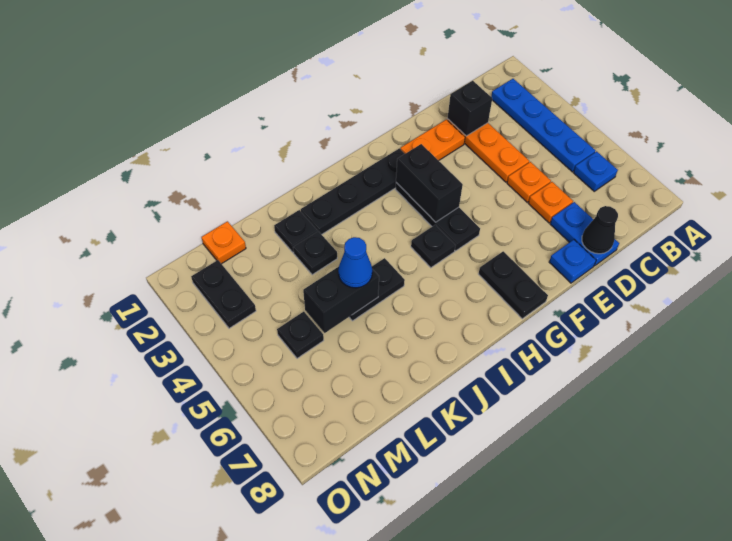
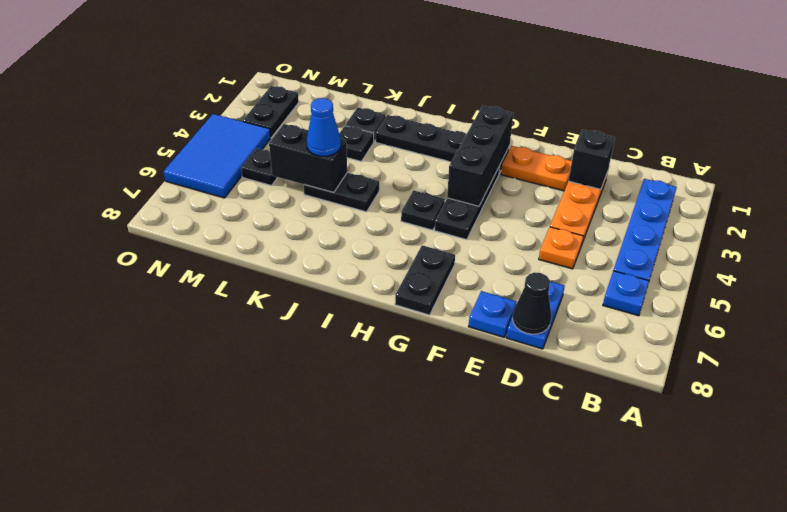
orange 1x1 plate [528,182,573,223] -> none
black 1x2 brick [396,144,463,222] -> black 1x3 brick [447,106,513,206]
orange 1x1 plate [202,221,246,264] -> none
none -> blue 2x3 tile [164,114,271,198]

